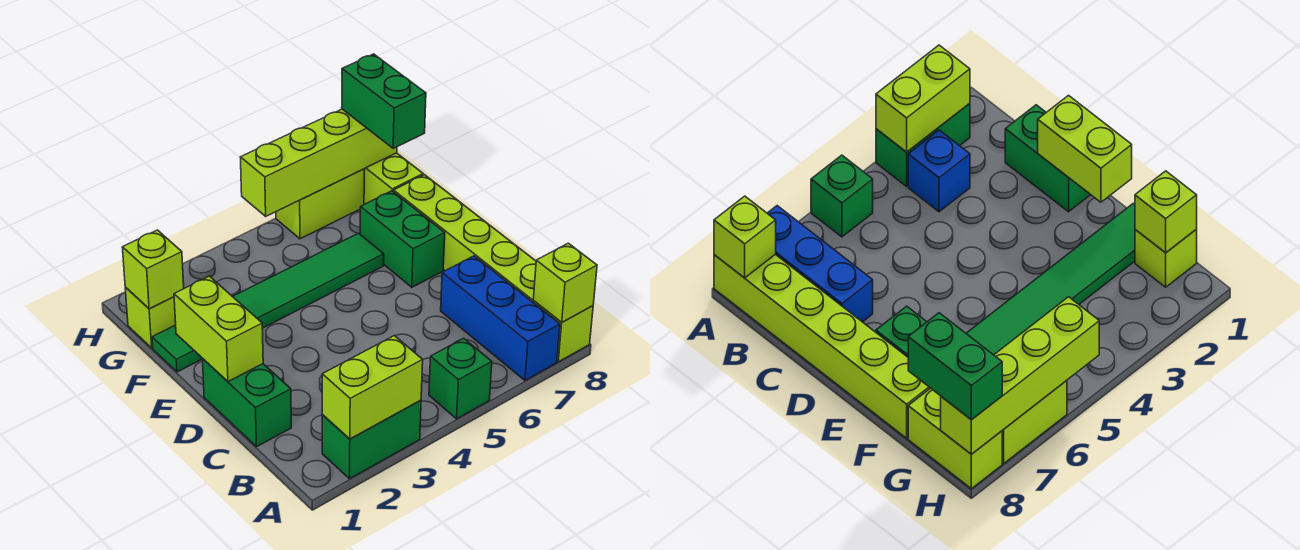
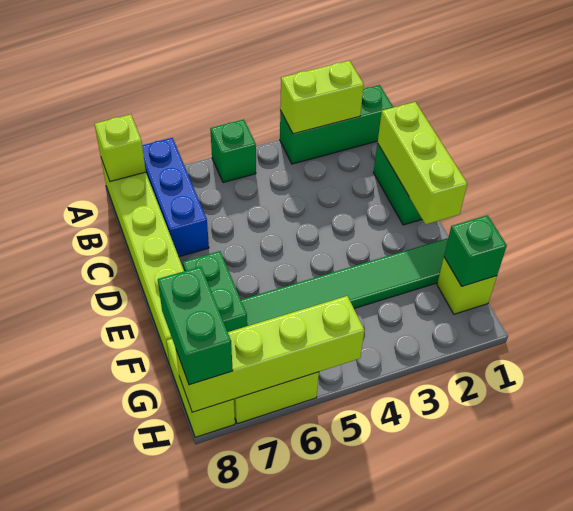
green 1x2 brick [322,400,421,479] -> green 1x3 brick [280,85,393,164]
blue 1x1 brick [908,130,970,212] -> none
lime 1x2 brick [174,276,263,382] -> lime 1x3 brick [378,102,467,224]
lime 1x1 brick [122,230,184,309] -> green 1x1 brick [444,215,507,286]

